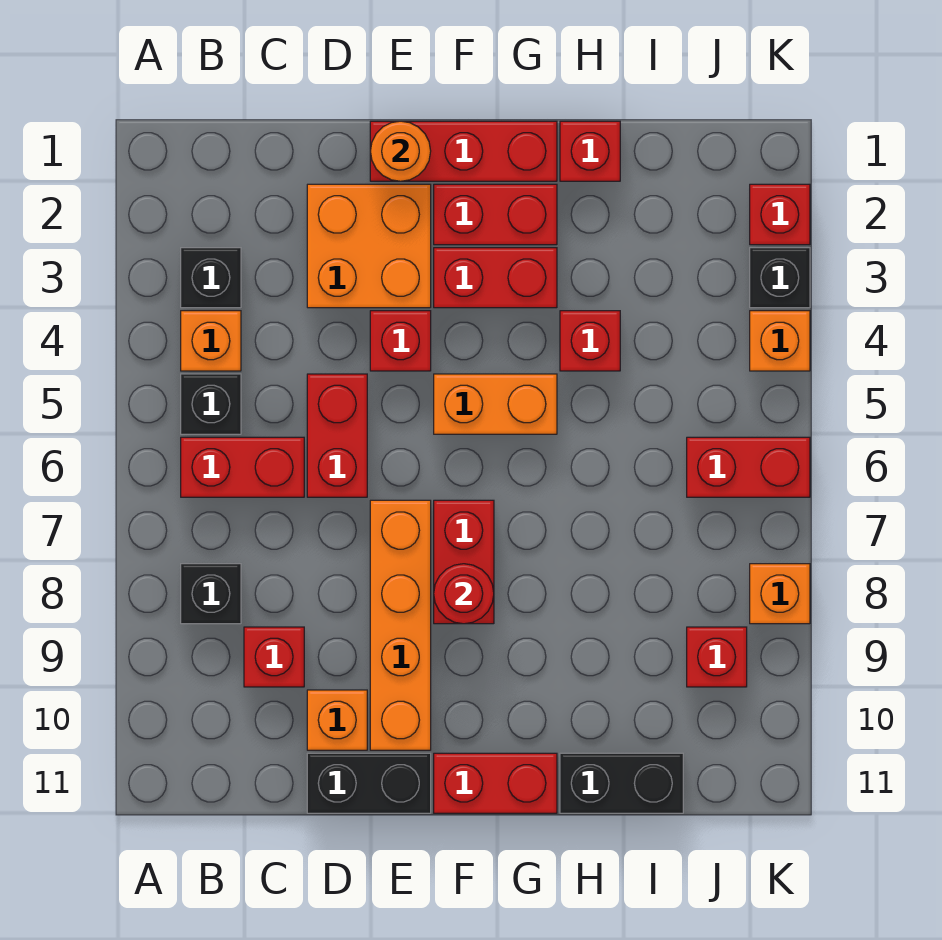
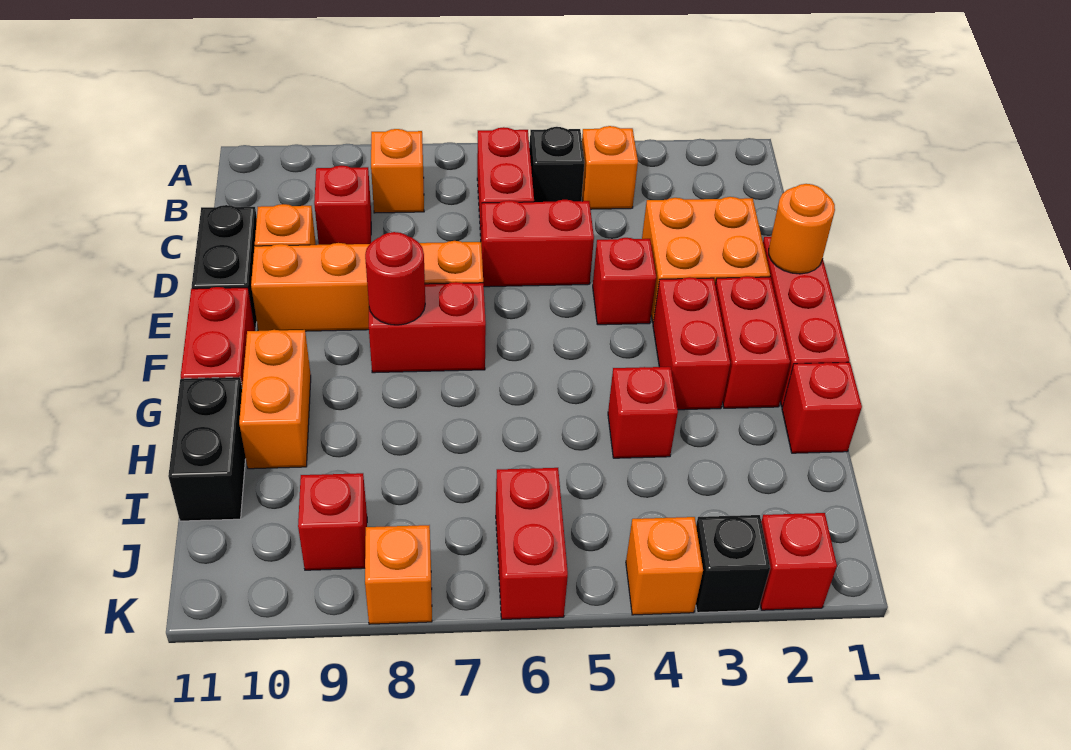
black 1x1 brick [181,248,241,308] -> none
black 1x1 brick [181,564,241,624] -> orange 1x1 brick [371,129,424,213]
orange 1x2 brick [434,374,557,434] -> orange 1x2 brick moved to [239,330,311,469]

